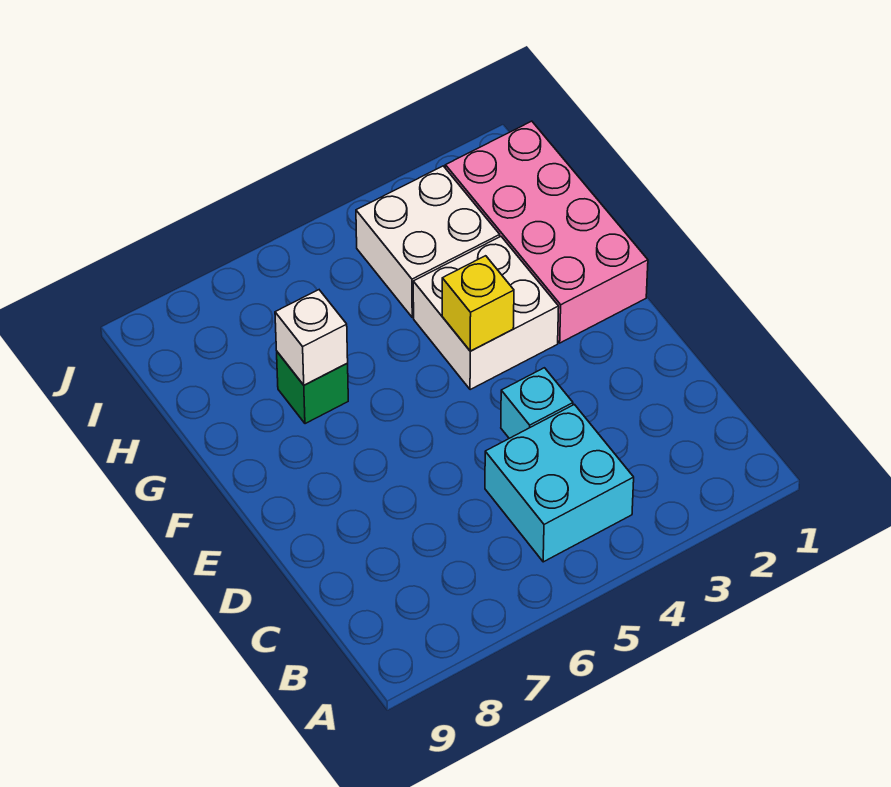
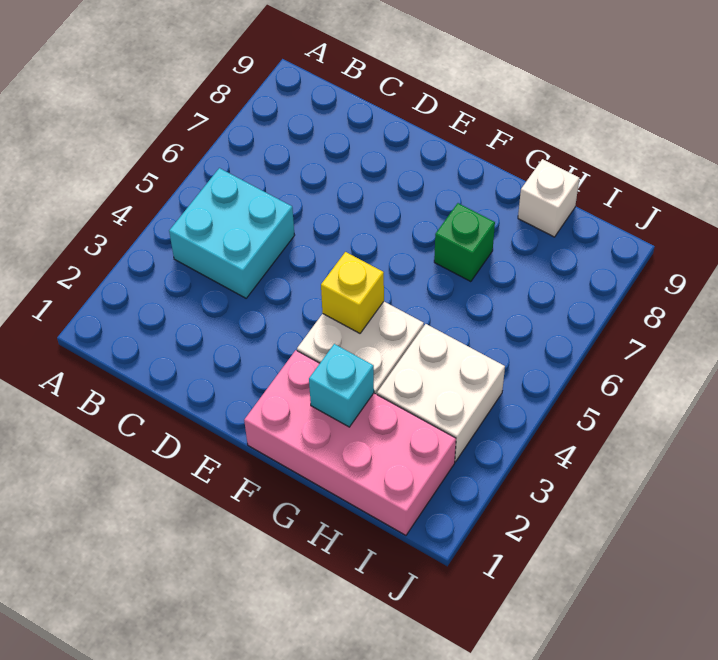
cyan 1x1 brick [501,368,573,438] -> cyan 1x1 brick moved to [309,344,374,427]
white 1x1 brick [275,290,348,385] -> white 1x1 brick moved to [518,159,579,237]

